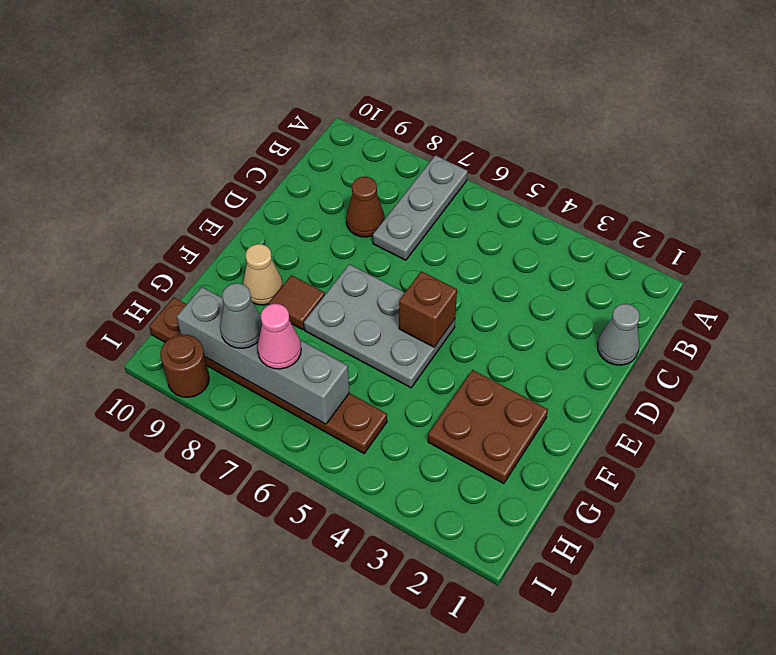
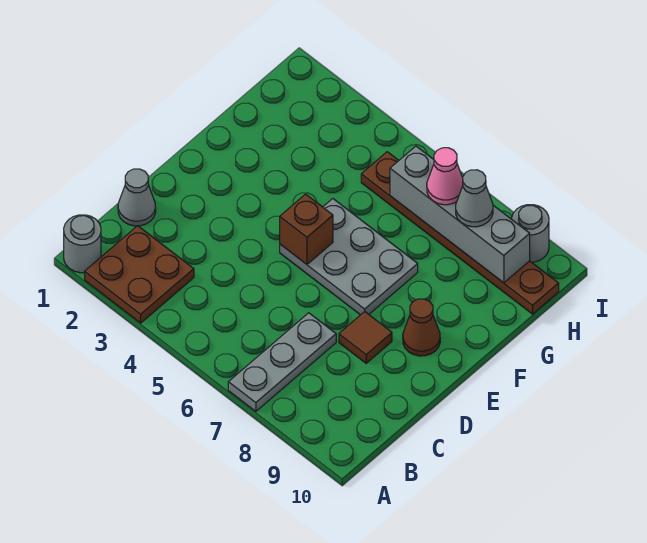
none -> grey 1x1 round brick [64,215,101,273]
brown 1x1 cone [346,177,385,237] -> brown 1x1 cone moved to [403,299,440,356]
brown 2x2 plate [428,370,548,484] -> brown 2x2 plate moved to [85,226,194,323]
brown 1x1 tile [269,275,325,330] -> brown 1x1 tile moved to [339,312,392,363]
tan 1x1 cone [243,244,283,305] -> none
brown 1x1 round brick [160,334,209,397] -> grey 1x1 round brick [512,205,549,262]

